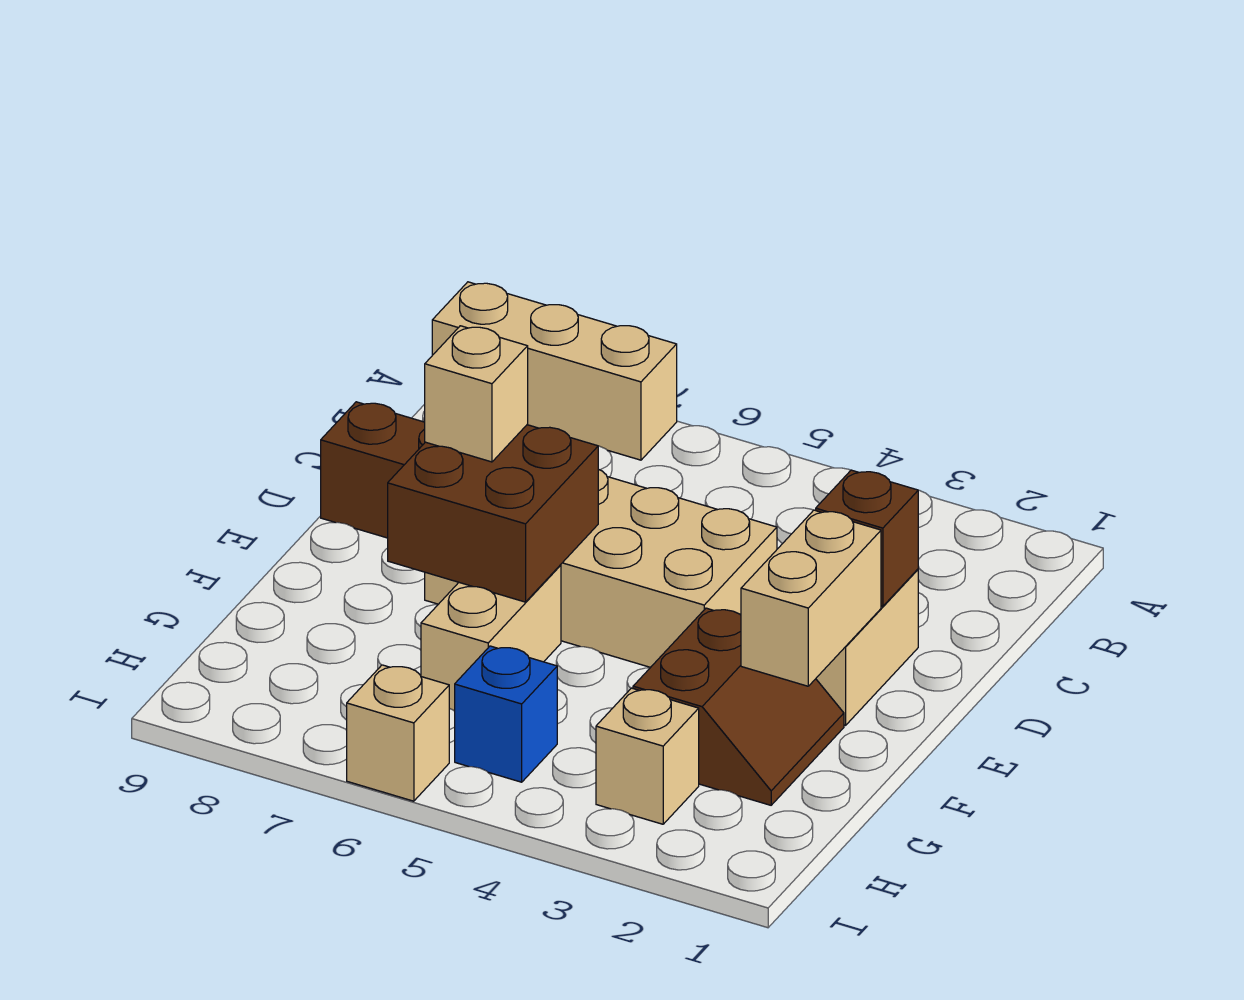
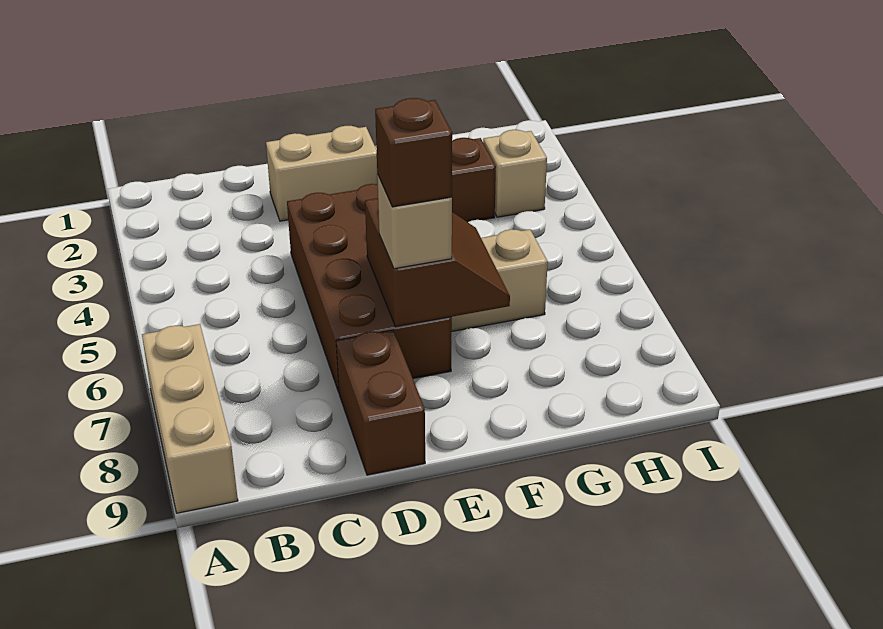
brown 1x1 brick [816,470,918,606] -> brown 1x1 brick moved to [375,98,452,207]
tan 2x4 brick [425,469,777,667] -> brown 2x4 brick [287,184,452,392]
tan 1x2 brick [741,510,881,686] -> none
brown 2x2 brick [388,425,598,602] -> brown 2x2 slope [365,198,510,327]
blue 1x1 brick [455,646,557,782] -> none
tan 1x1 brick [347,665,449,801] -> none

